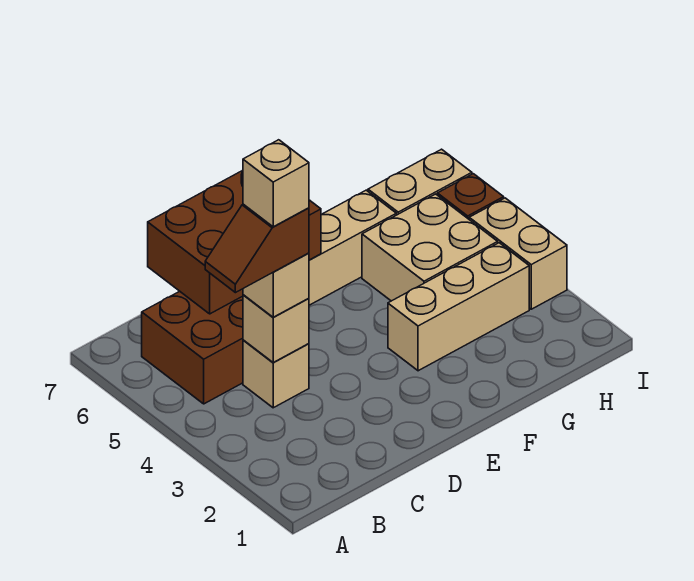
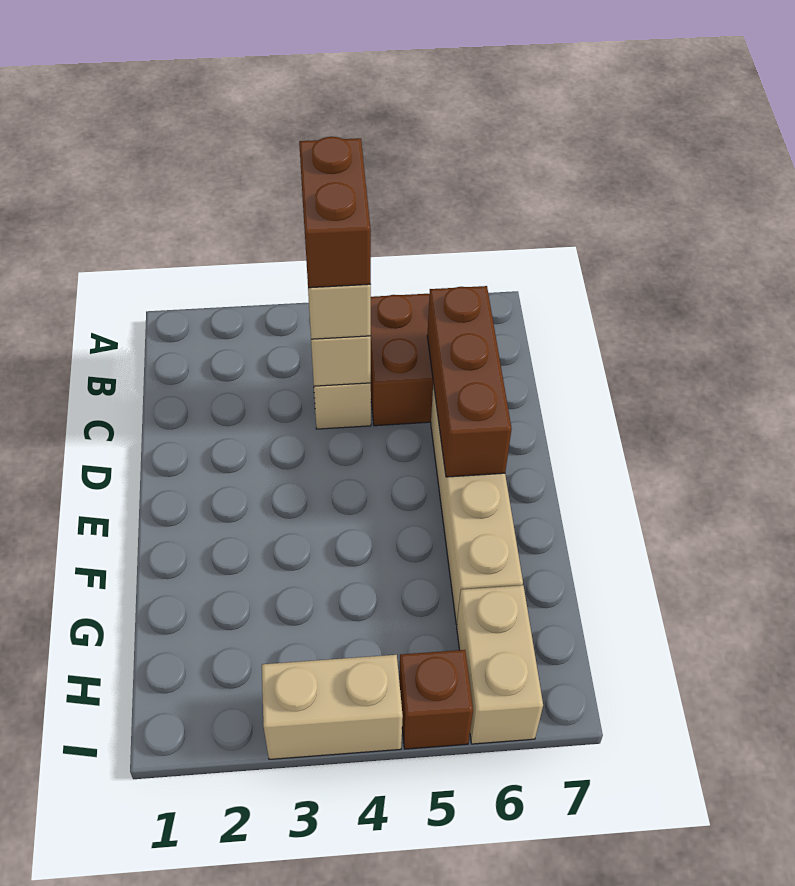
brown 1x2 slope [205,204,309,293] -> brown 1x2 brick [299,137,371,288]
tan 1x1 brick [243,140,309,227] -> none
brown 2x3 brick [148,170,321,314] -> brown 1x3 brick [427,286,512,477]
tan 1x3 brick [388,243,529,371] -> none
tan 2x2 brick [362,194,498,301] -> none

